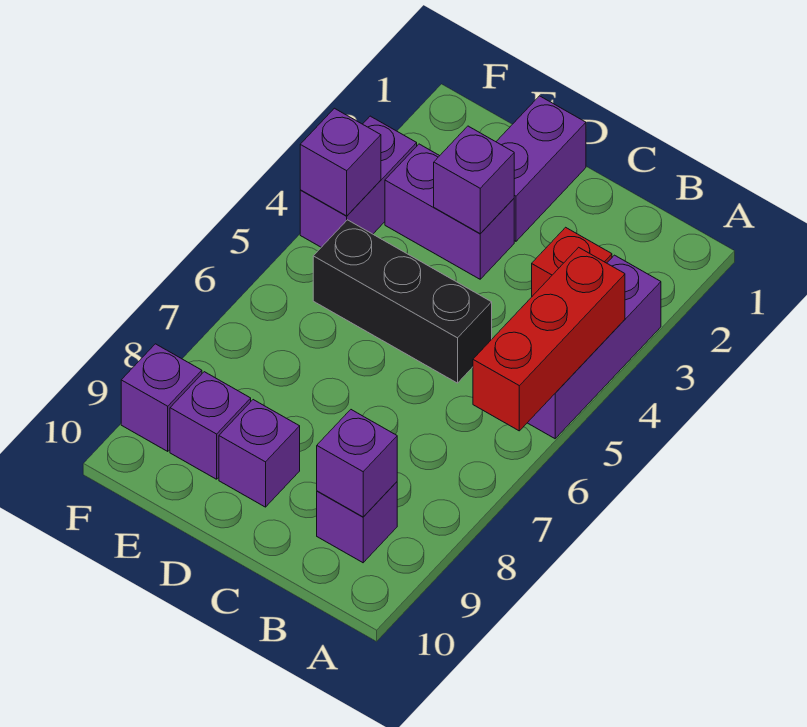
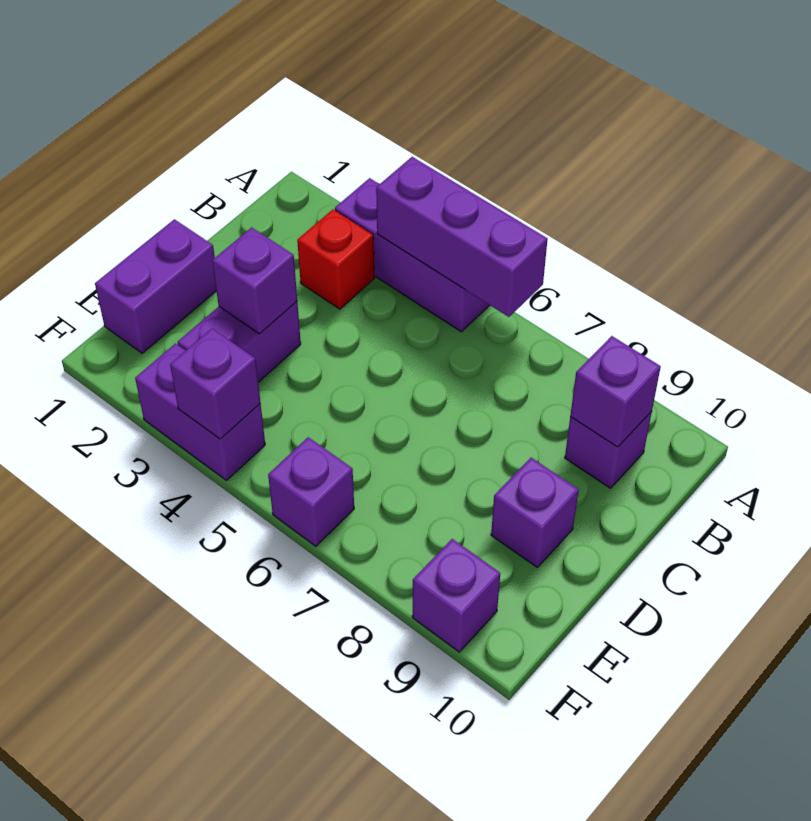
red 1x3 brick [473,247,625,431] -> purple 1x3 brick [376,157,548,317]
black 1x3 brick [313,220,492,383] -> none
purple 1x2 brick [496,96,586,241] -> purple 1x2 brick turned to [95,219,216,353]
purple 1x1 brick [170,372,251,479] -> purple 1x1 brick moved to [268,437,354,546]

